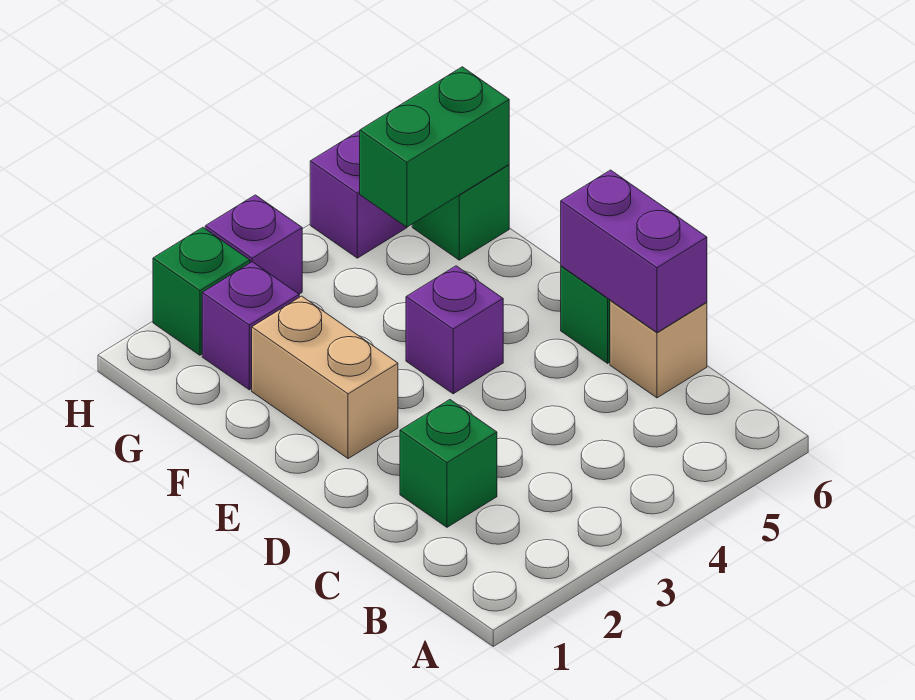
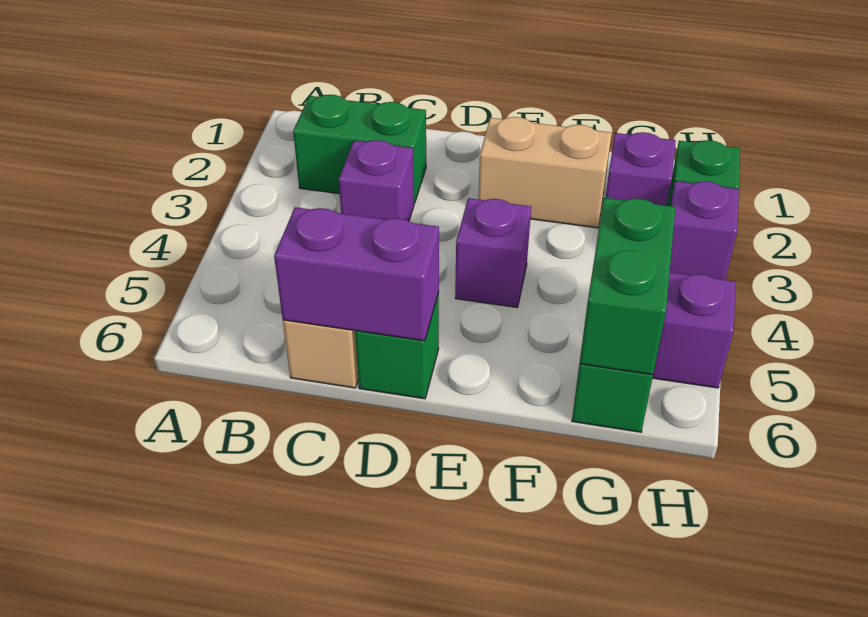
green 1x1 brick [400,400,497,527] -> green 1x2 brick [293,95,426,203]
none -> purple 1x1 brick [339,140,414,221]

